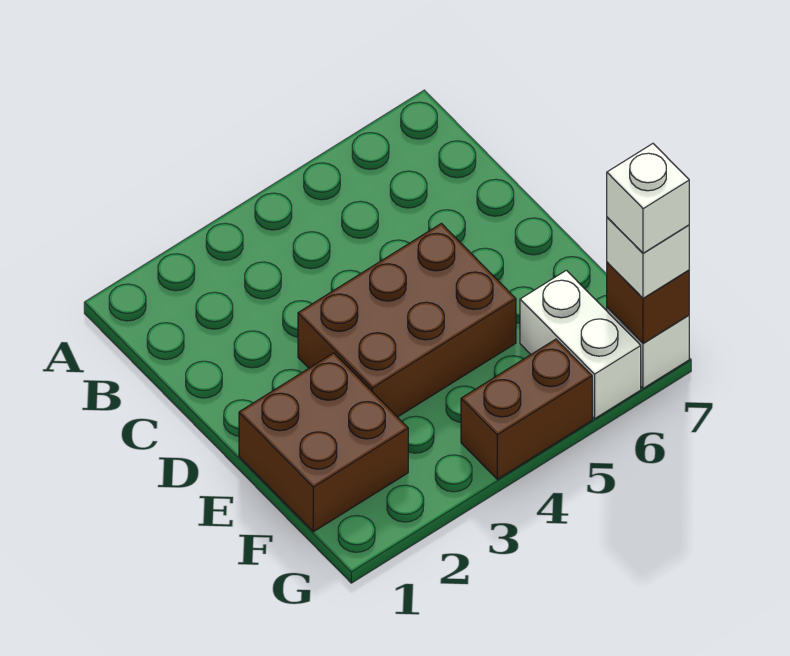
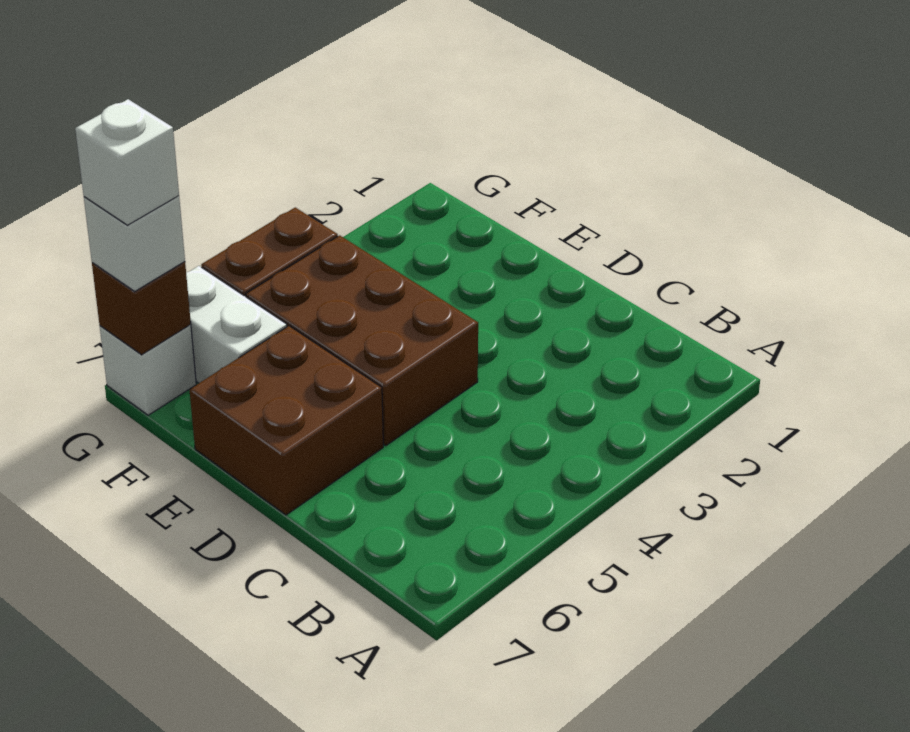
brown 2x3 brick [298,224,516,417] -> brown 2x3 brick turned to [246,235,478,446]
brown 2x2 brick [239,353,408,532] -> brown 2x2 brick moved to [189,326,383,515]

